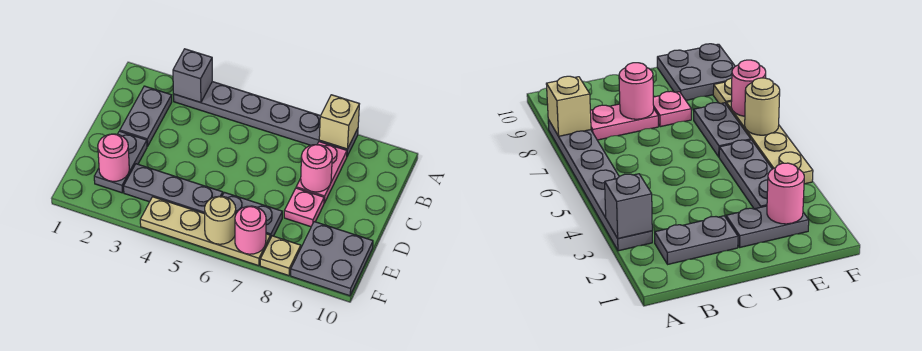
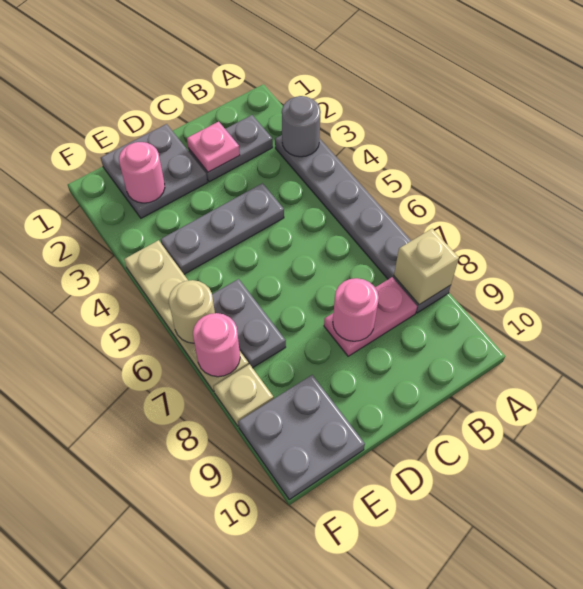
grey 1x1 brick [173,49,212,103] -> grey 1x1 round brick [282,96,321,157]
grey 1x2 plate [94,131,147,193] -> grey 2x2 plate [101,124,208,218]
pink 1x1 plate [284,188,324,227] -> pink 1x1 plate moved to [187,122,240,172]
grey 1x3 plate [124,164,223,214] -> grey 1x3 plate turned to [161,183,284,274]

